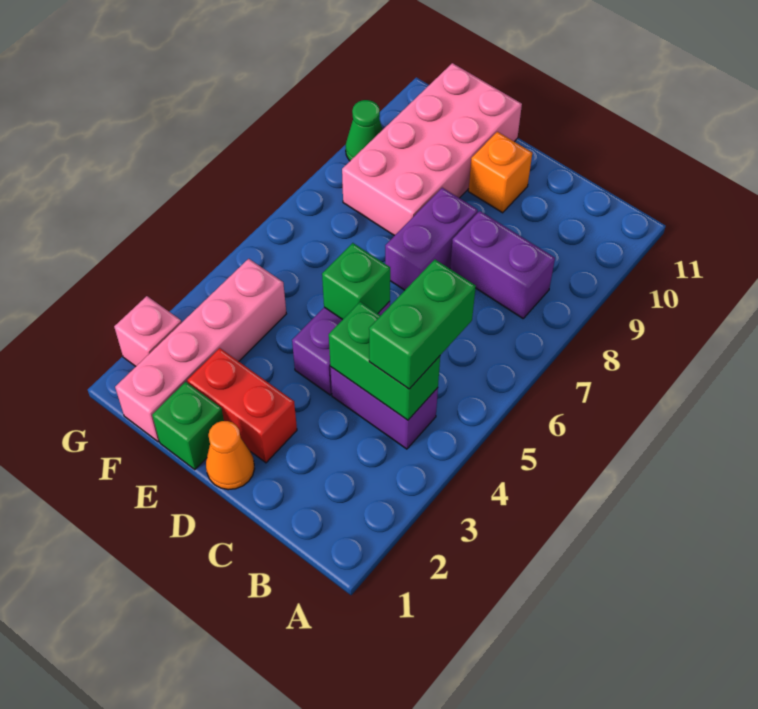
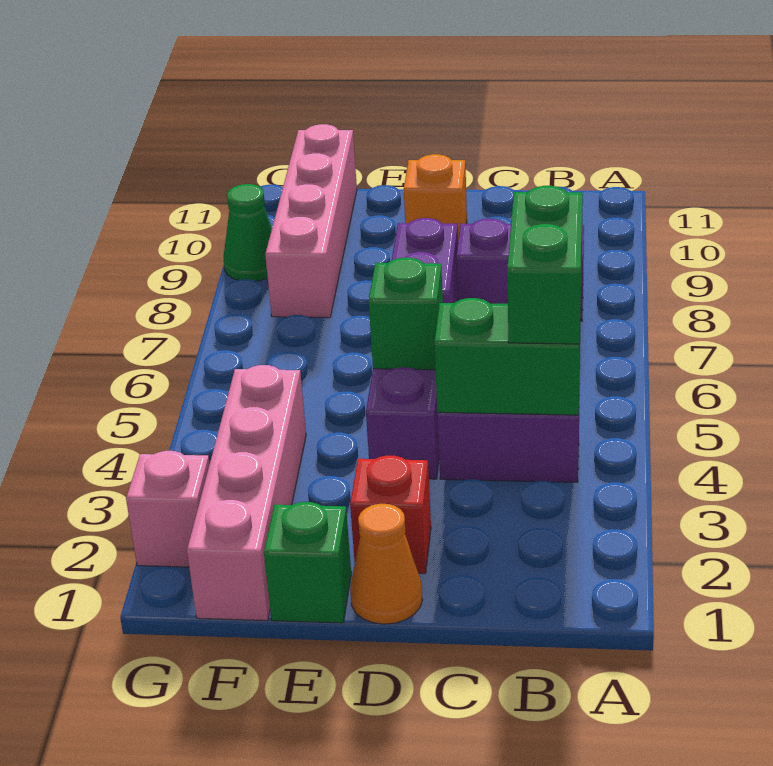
red 1x2 brick [187,348,297,463] -> red 1x1 brick [350,455,431,574]
pink 2x4 brick [342,63,522,236] -> pink 1x4 brick [265,124,357,318]

